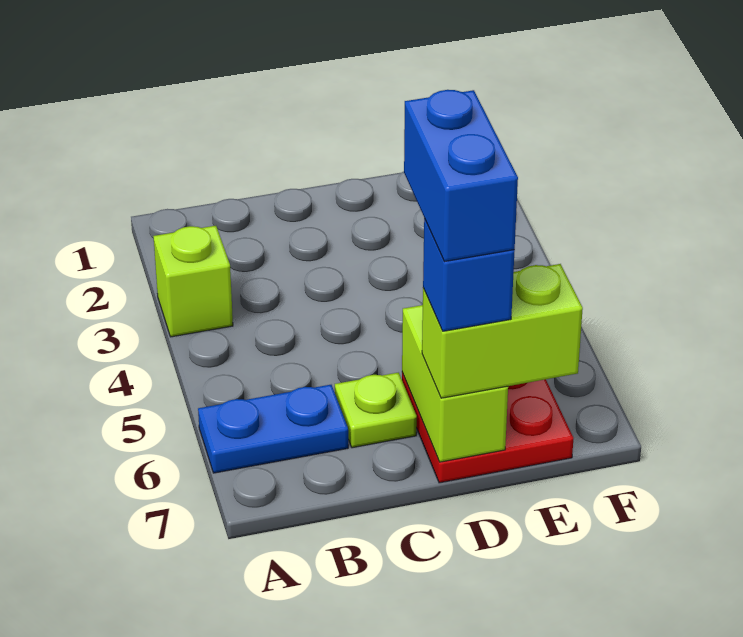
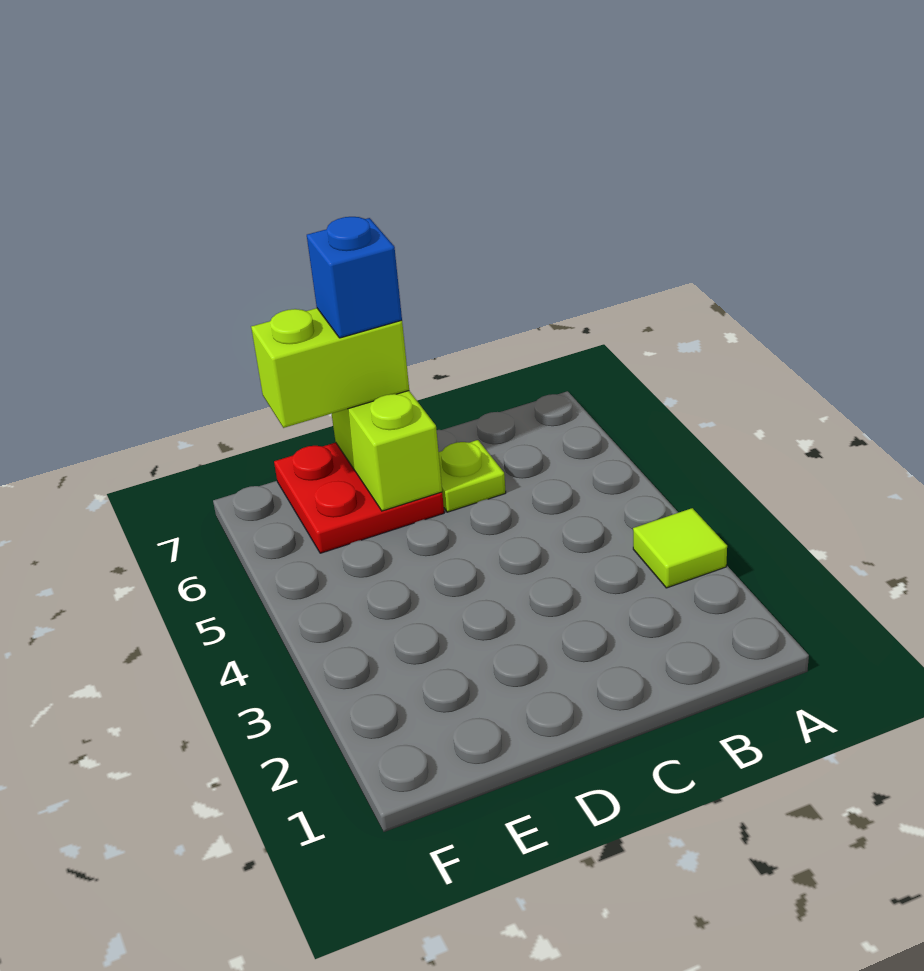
lime 1x1 brick [153,226,233,337] -> lime 1x1 tile [633,508,727,588]
blue 1x2 plate [198,385,348,473] -> none
blue 1x2 brick [404,90,518,262] -> none

